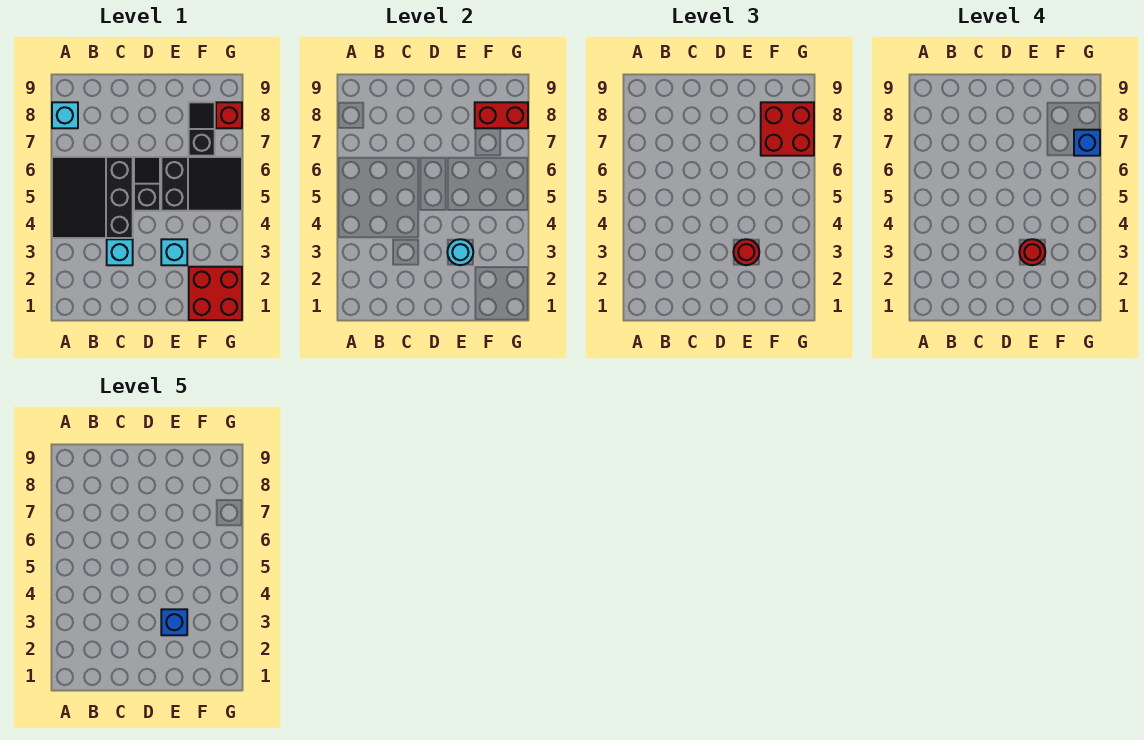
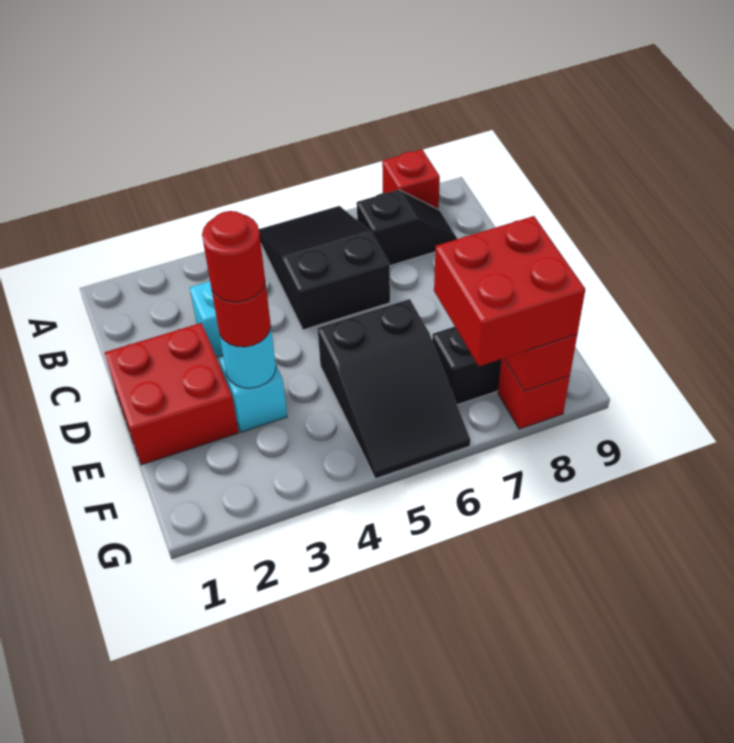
black 3x3 slope [52,157,133,238] -> black 2x3 slope [259,206,390,330]
cyan 1x1 brick [52,102,78,128] -> red 1x1 brick [382,149,440,210]
black 1x2 slope [134,157,160,211] -> black 1x2 slope moved to [357,190,457,266]
blue 1x1 brick [161,609,187,635] -> none
red 2x2 brick [189,267,242,320] -> red 2x2 brick moved to [105,323,239,465]
blue 1x1 brick [1074,130,1100,156] -> none

